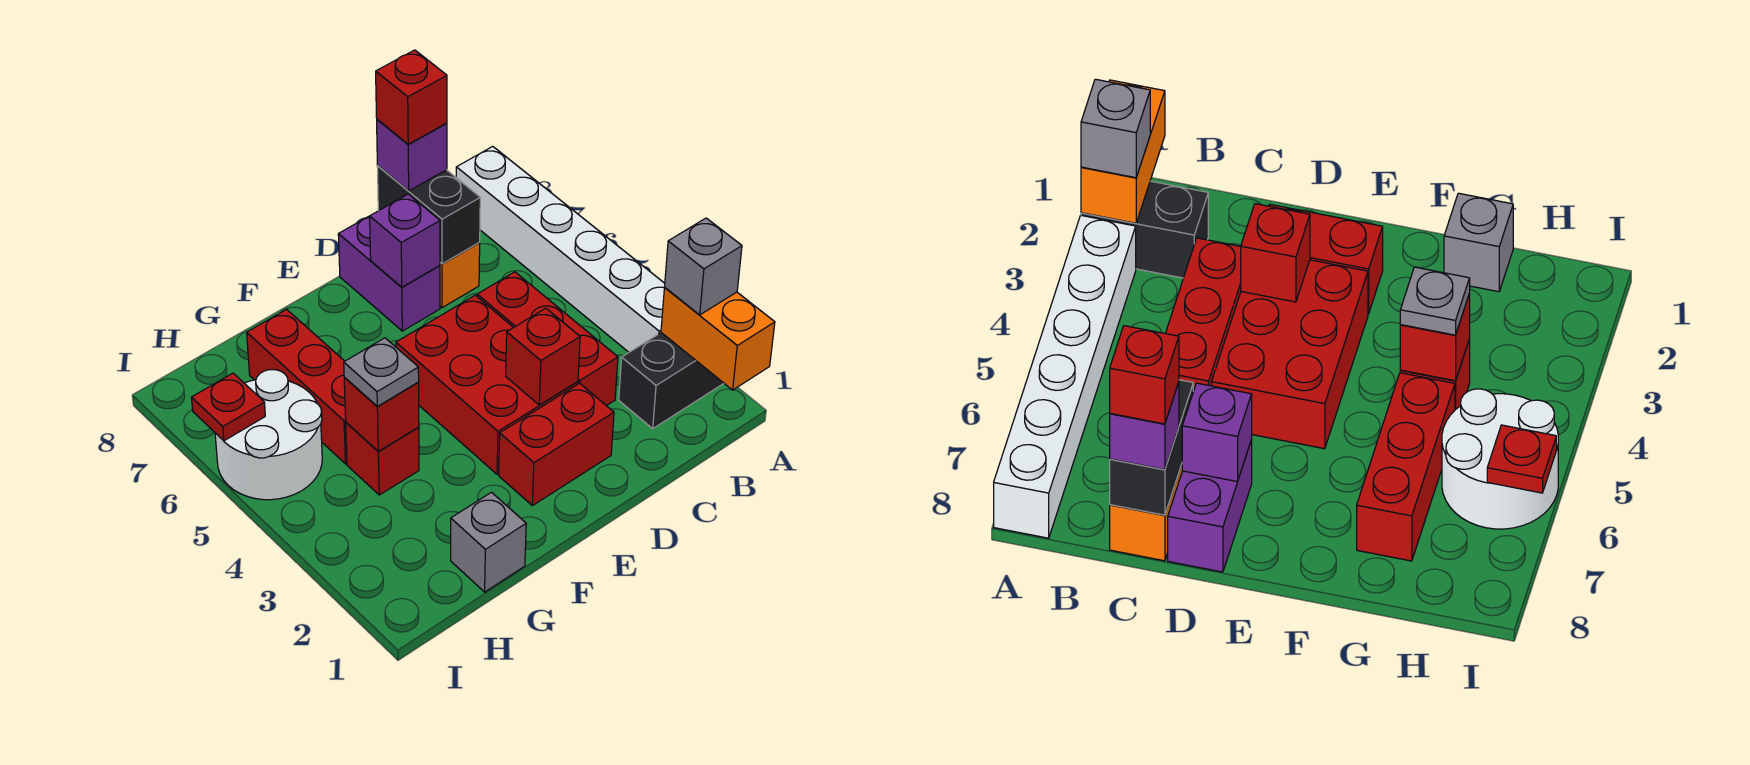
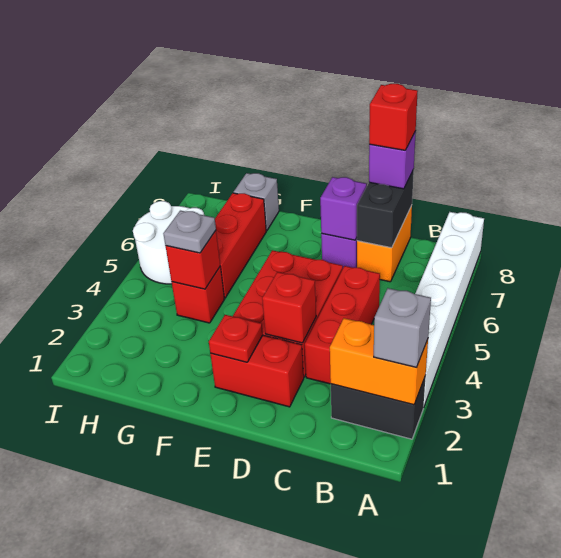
orange 1x2 brick [661,287,775,390] -> orange 1x2 brick turned to [330,318,428,405]
grey 1x1 brick [451,492,526,592] -> grey 1x1 brick moved to [233,173,279,231]
red 1x1 plate [191,373,265,441] -> red 1x1 plate moved to [209,315,263,362]

